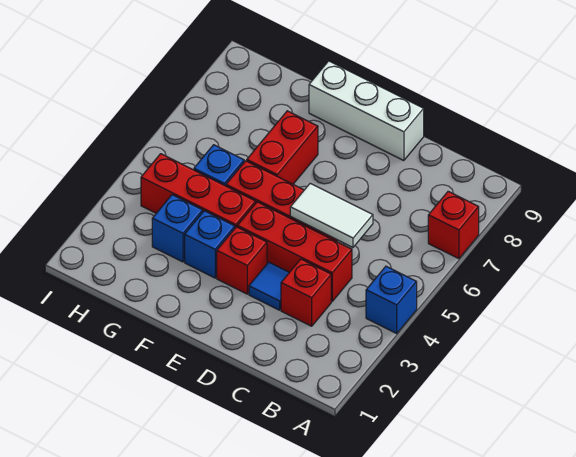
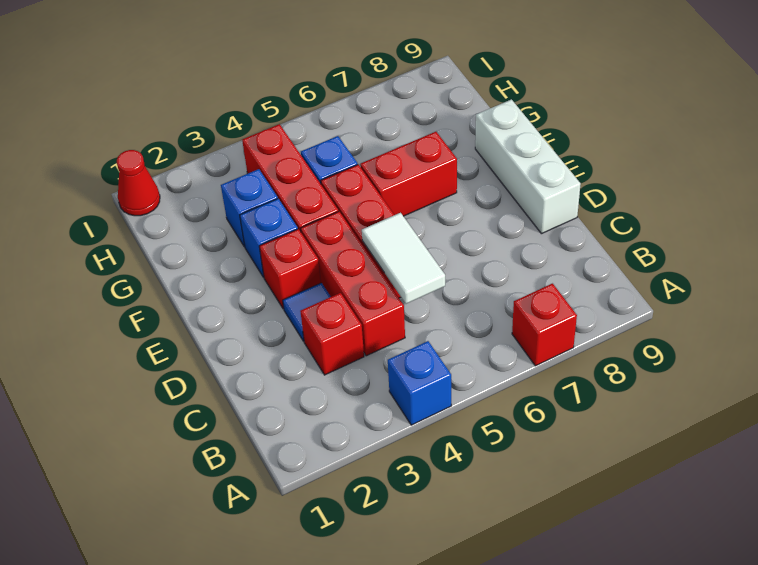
none -> red 1x1 cone [117,150,160,216]

